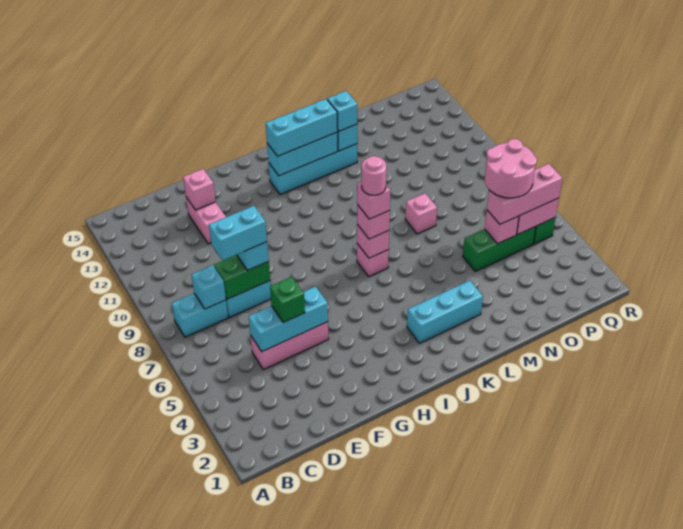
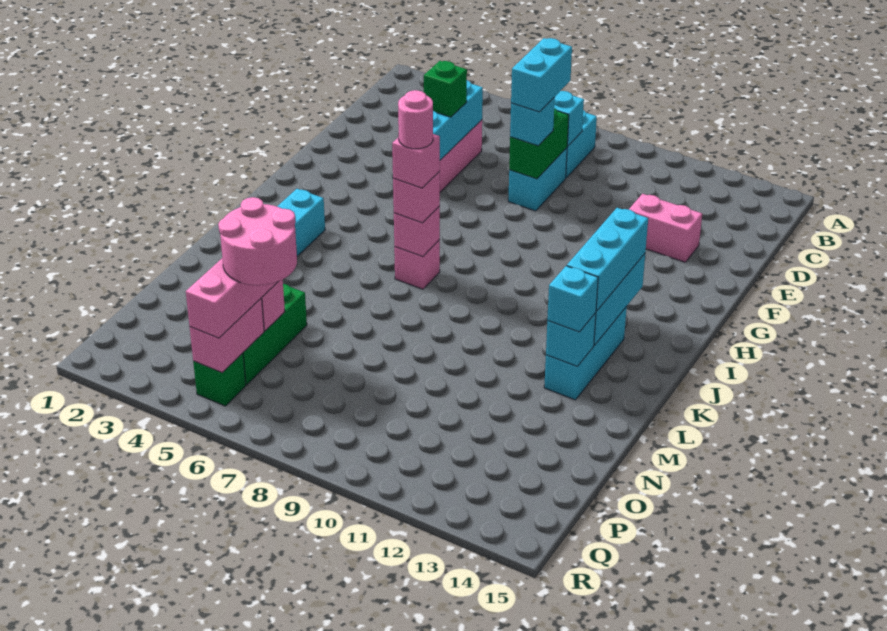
pink 1x1 brick [183,169,216,210] -> none
cyan 1x4 brick [269,144,357,195] -> cyan 1x3 brick [544,307,627,400]
pink 1x1 brick [405,193,437,234] -> none

